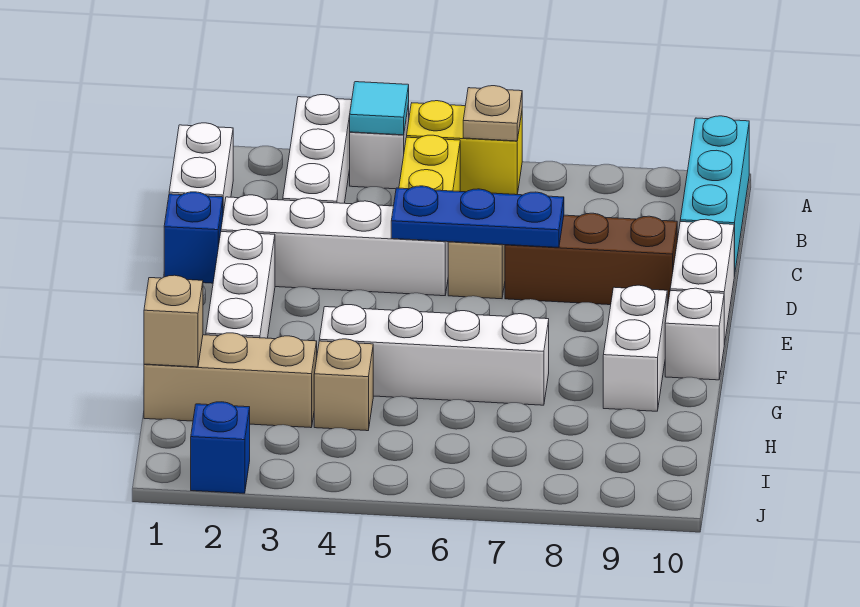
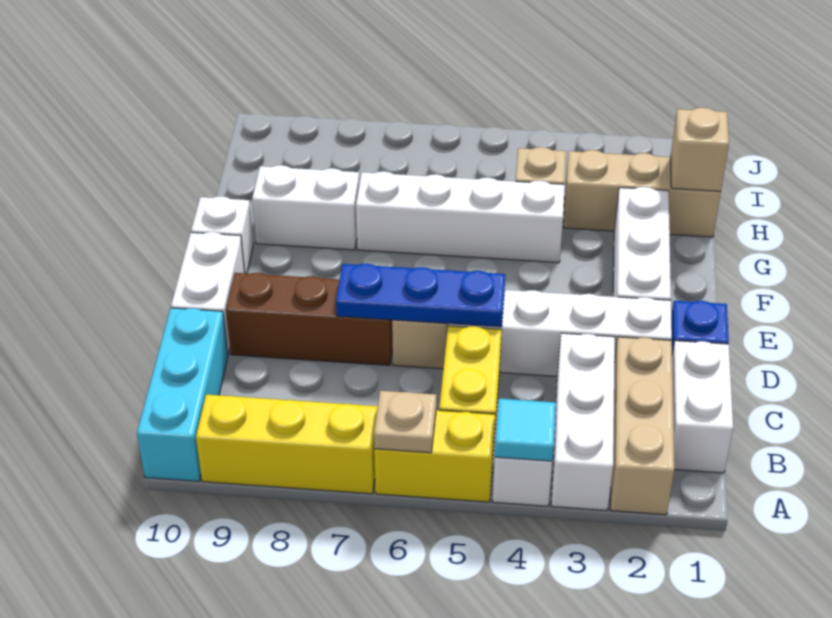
none -> tan 1x3 brick [610,337,674,515]
none -> yellow 1x3 brick [196,395,378,494]
white 1x2 brick [603,285,667,411] -> white 1x2 brick turned to [252,165,359,250]
blue 1x1 brick [191,402,250,493] -> none

